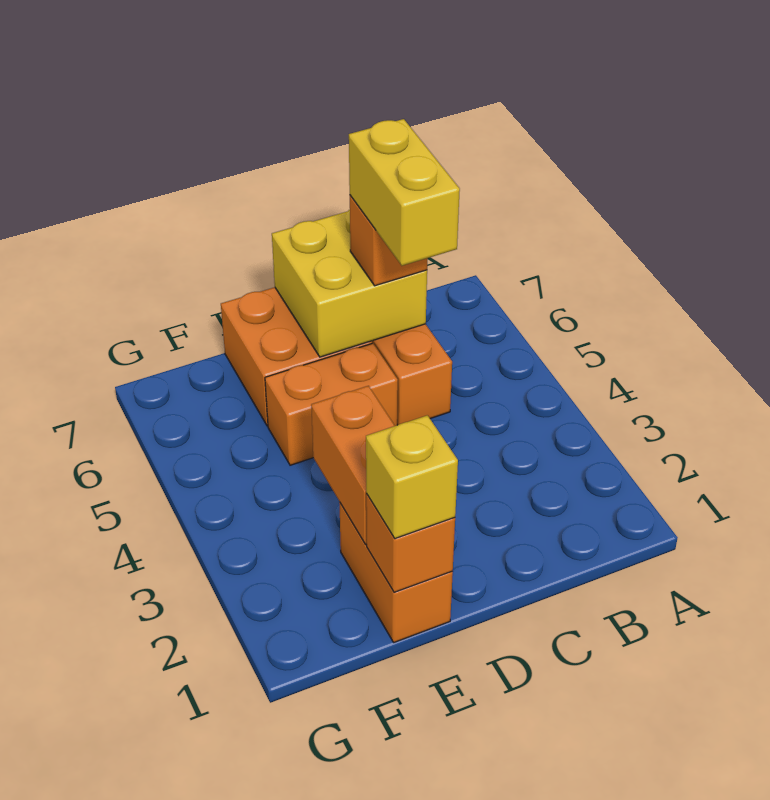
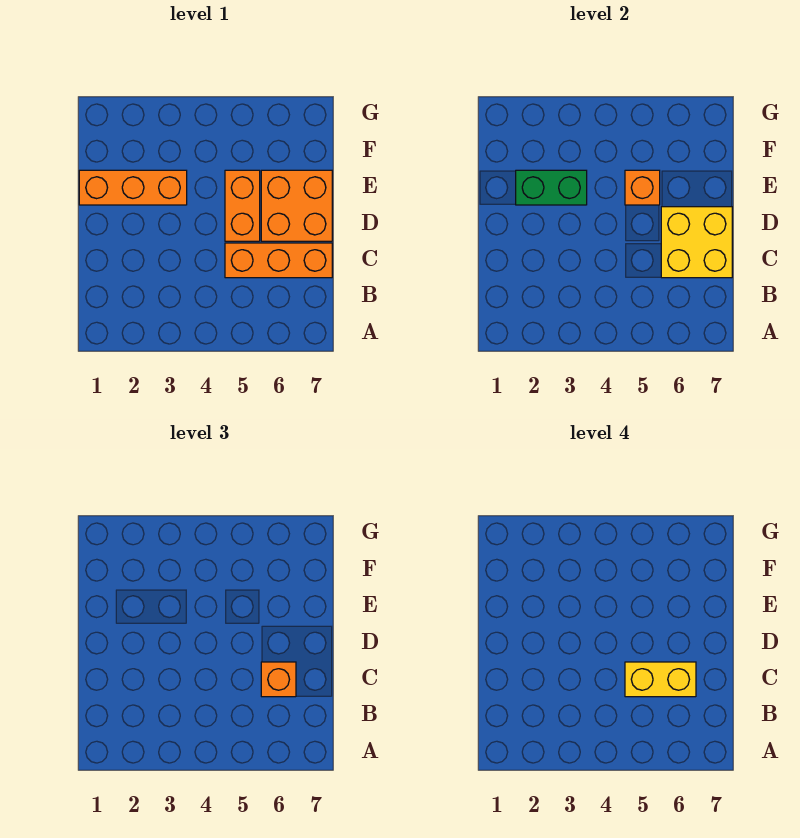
orange 1x2 brick [339,502,453,642] -> orange 1x3 brick [79,170,187,205]
orange 1x1 brick [366,494,455,592] -> orange 1x1 brick moved to [625,170,660,205]
yellow 1x1 brick [366,415,458,539] -> none
orange 1x2 brick [311,386,395,545] -> green 1x2 brick [516,170,587,205]

